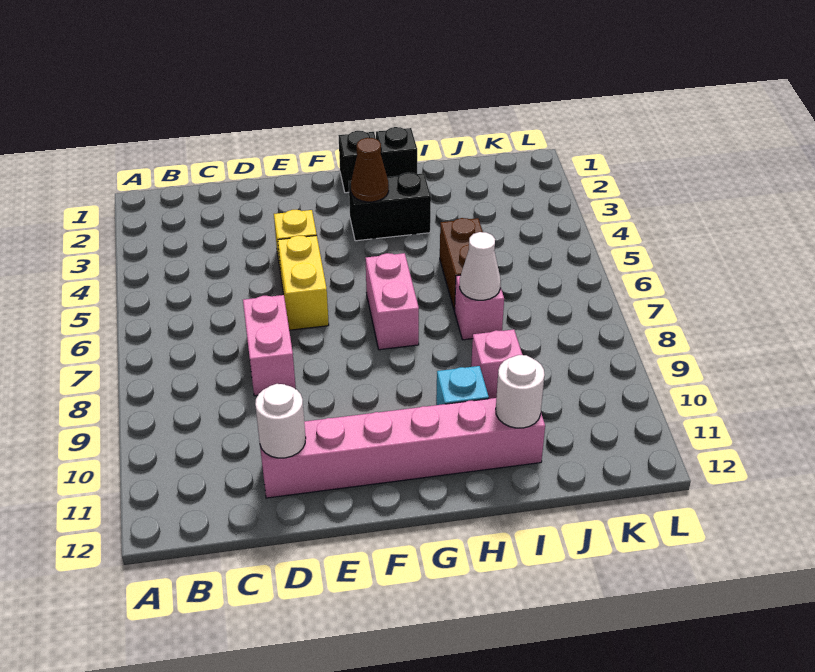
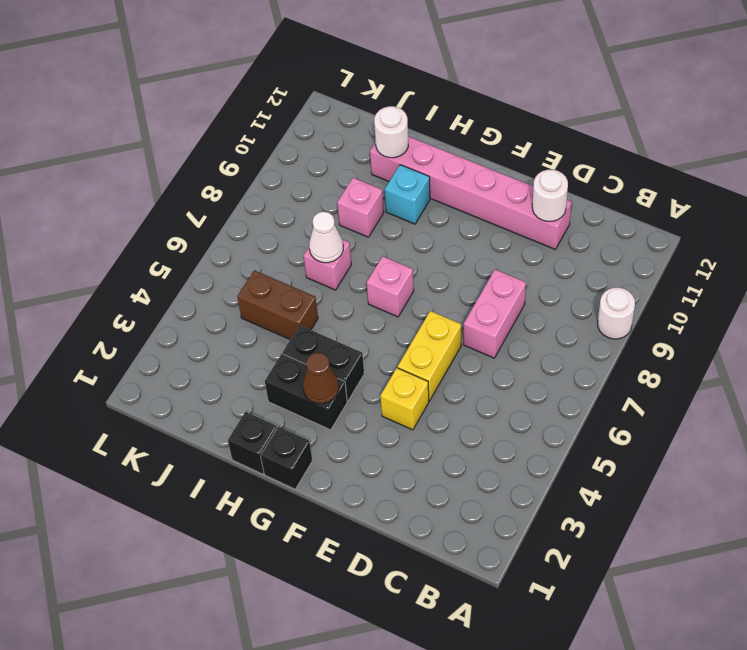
none -> white 1x1 round brick [598,288,635,339]
none -> black 1x2 brick [283,325,364,401]
pink 1x2 brick [366,253,419,350] -> pink 1x1 brick [367,256,414,317]
brown 1x2 brick [440,218,483,311] -> brown 1x2 brick turned to [237,270,318,340]

